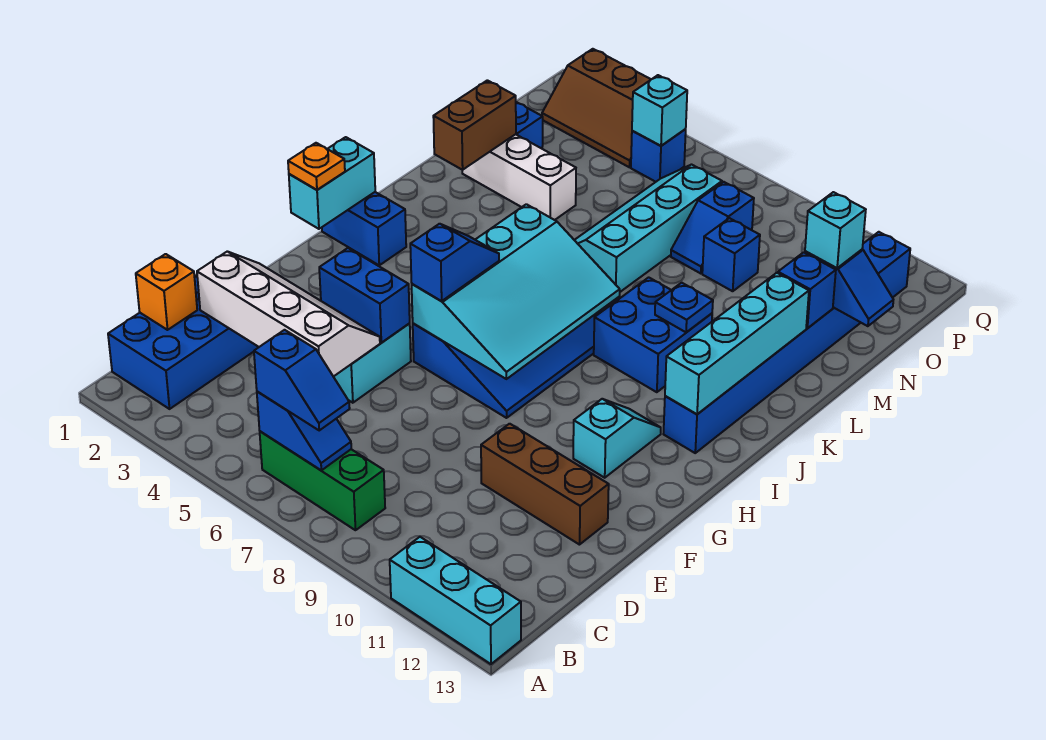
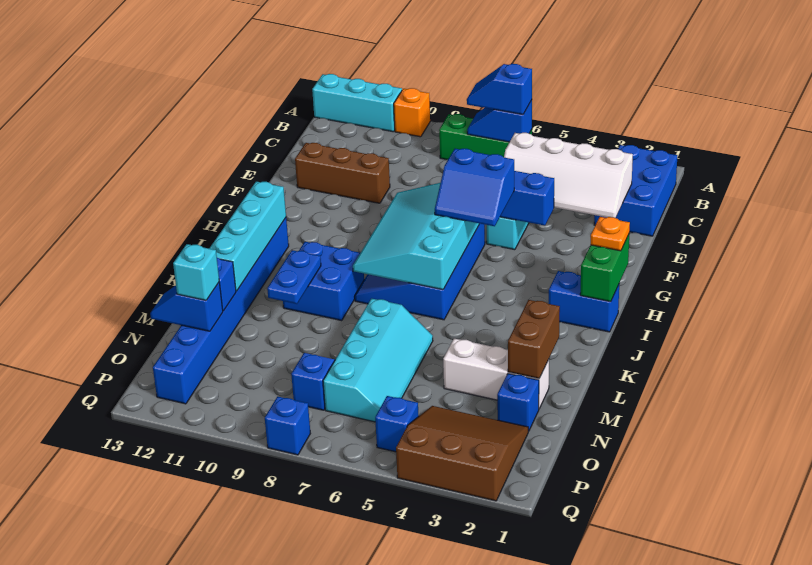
orange 1x1 brick [136,254,197,330] -> orange 1x1 brick moved to [394,88,430,137]
blue 1x2 slope [410,224,499,301] -> blue 2x2 slope [435,149,514,226]
cyan 1x2 slope [573,399,661,478] -> none
cyan 1x2 brick [289,137,375,229] -> green 1x2 brick [580,235,629,302]
blue 1x1 plate [655,283,713,332] -> blue 1x2 plate [267,250,321,304]
blue 1x1 brick [702,218,760,291] -> blue 1x1 brick moved to [265,397,310,455]
brown 2x3 slope [542,49,651,167] -> brown 3x3 slope [396,406,528,501]
cyan 1x1 brick [632,75,687,146] -> none

